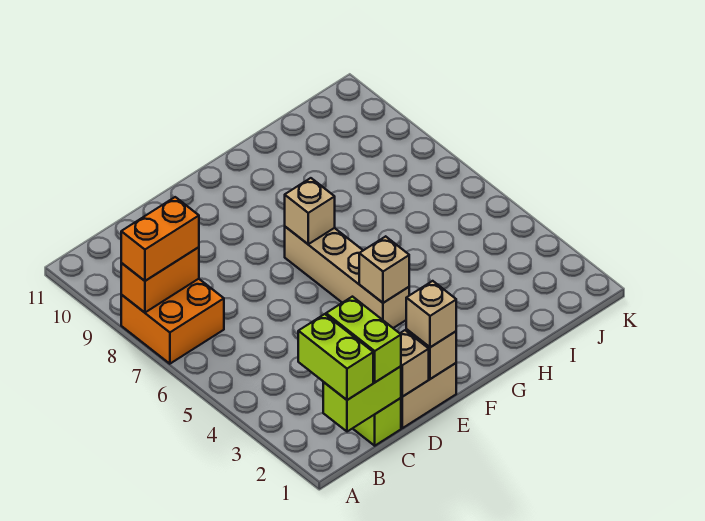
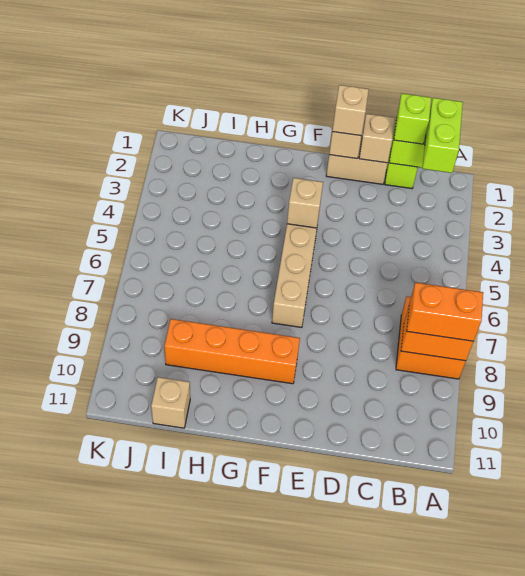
lime 1x2 brick [326,297,401,382] -> lime 1x1 brick [394,94,431,144]
tan 1x1 brick [285,178,335,244] -> tan 1x1 brick moved to [151,377,190,428]
none -> orange 1x4 brick [164,319,300,384]

